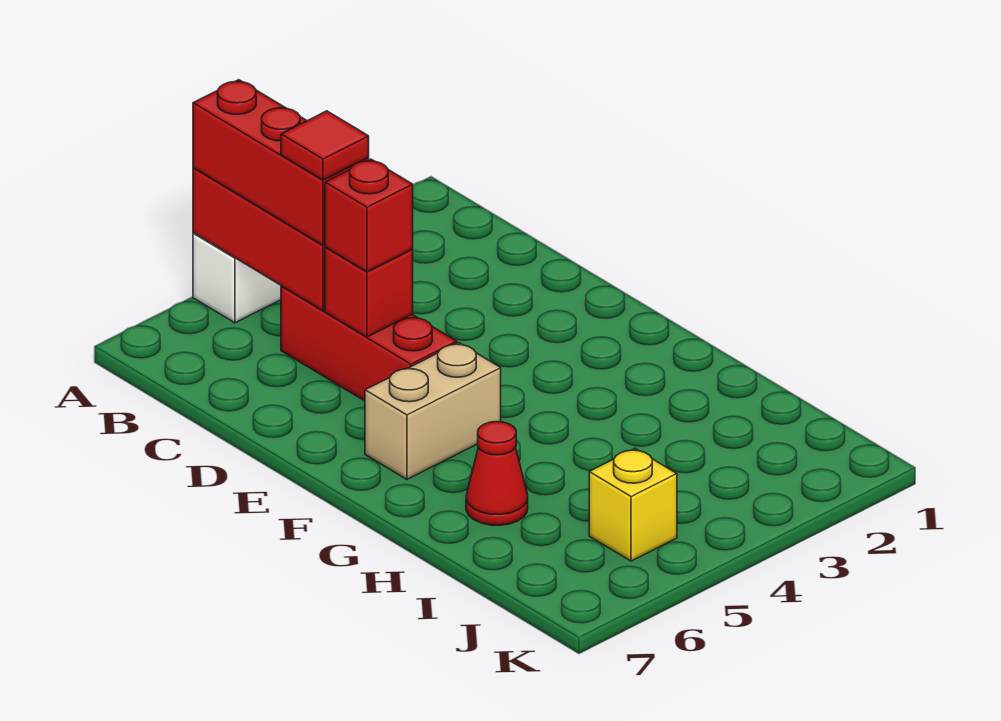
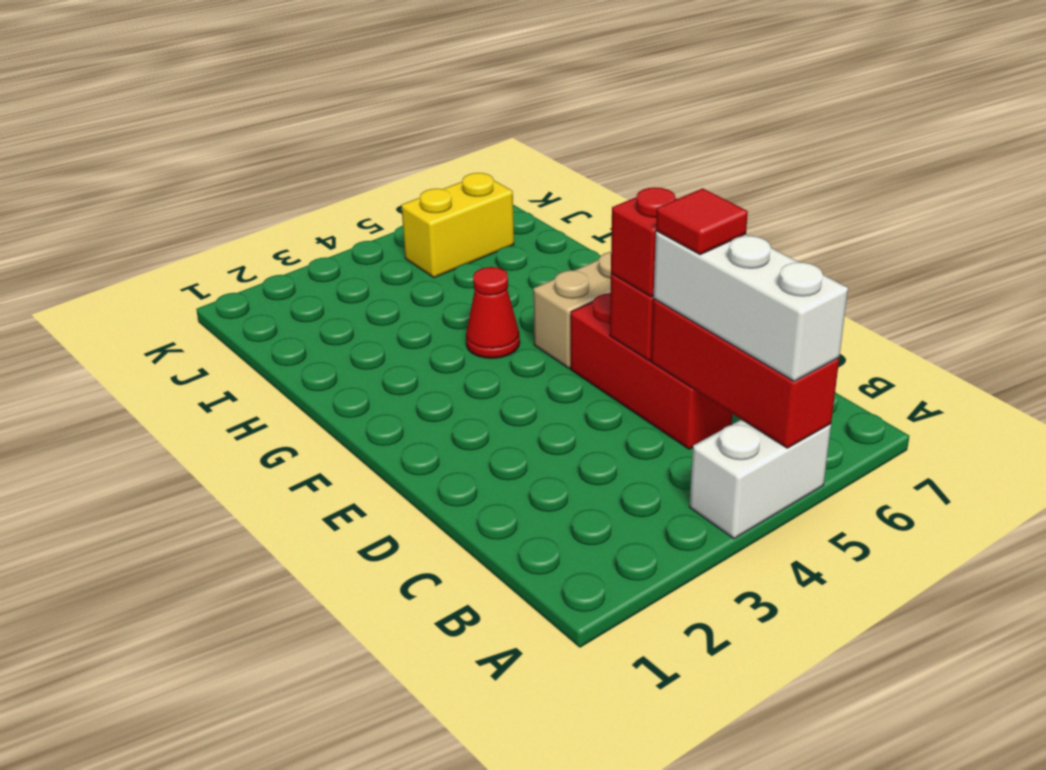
red 1x3 brick [193,80,369,245] -> white 1x3 brick [653,231,848,381]
red 1x1 cone [466,422,528,525] -> red 1x1 cone moved to [466,267,520,358]
yellow 1x1 brick [589,449,677,561] -> yellow 1x2 brick [401,173,514,278]

